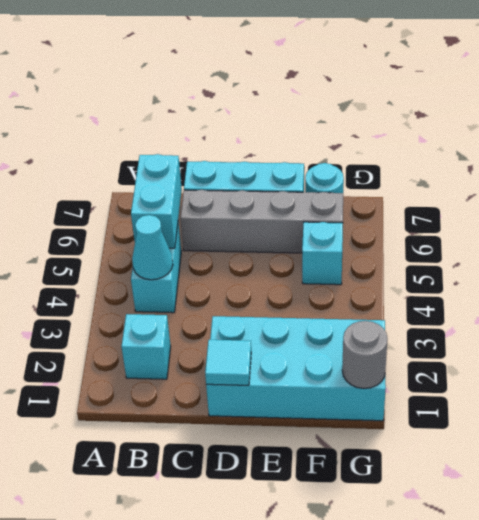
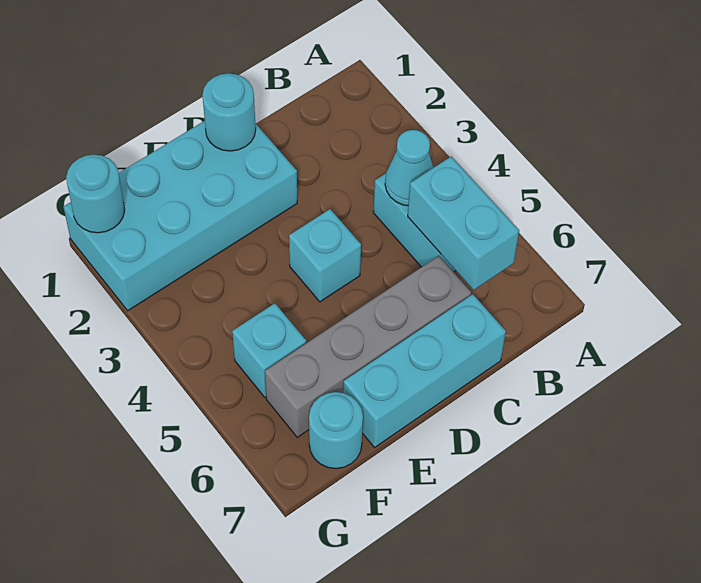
cyan 1x1 brick [122,314,171,379] -> cyan 1x1 brick moved to [289,209,361,302]
cyan 1x1 tile [205,340,251,385] -> cyan 1x1 round brick [202,73,256,151]
grey 1x1 round brick [342,321,388,388] -> cyan 1x1 round brick [66,155,125,233]

